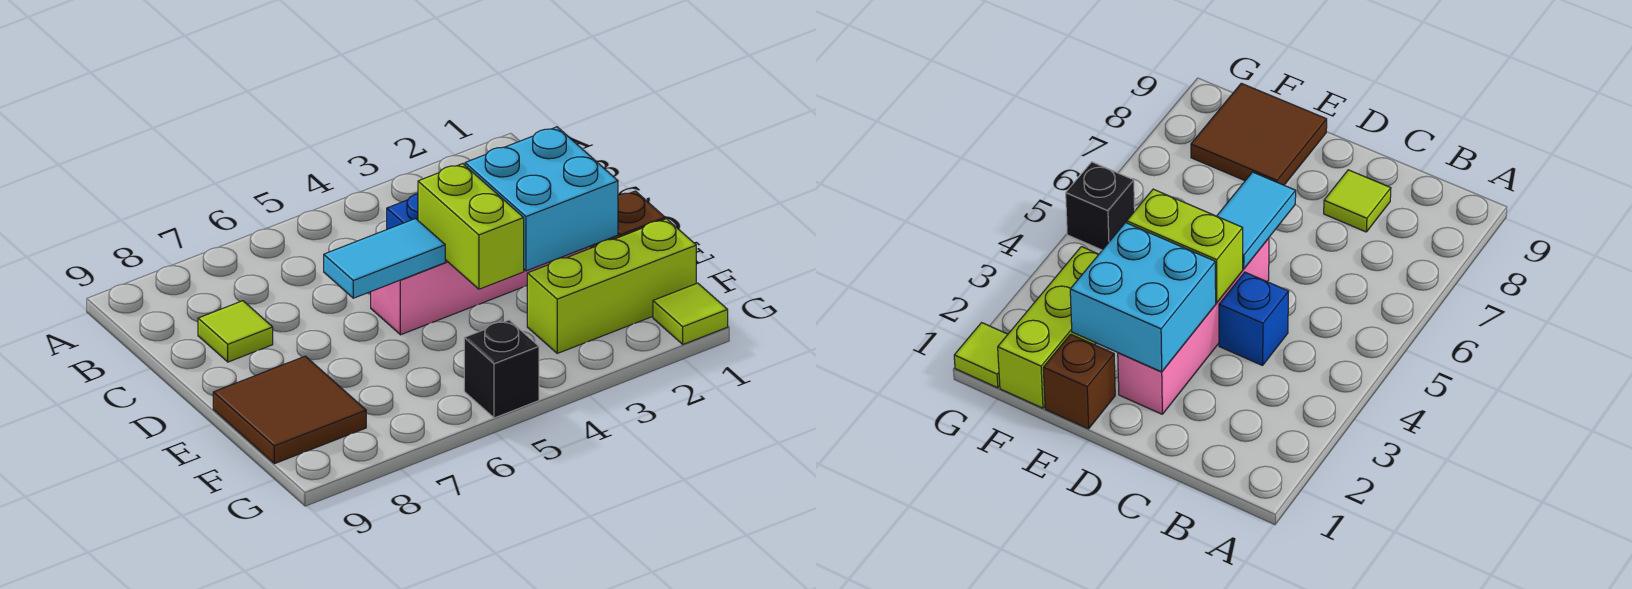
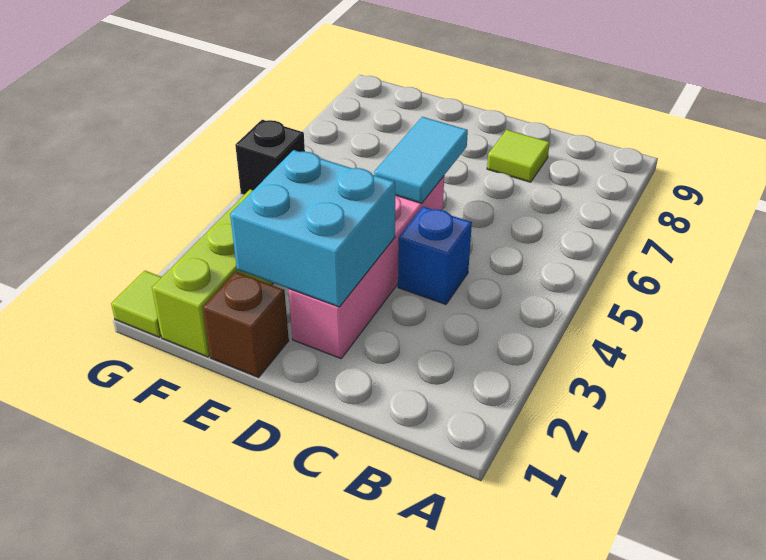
lime 1x2 brick [418,164,524,289] -> none
brown 2x2 tile [213,356,366,464] -> none

